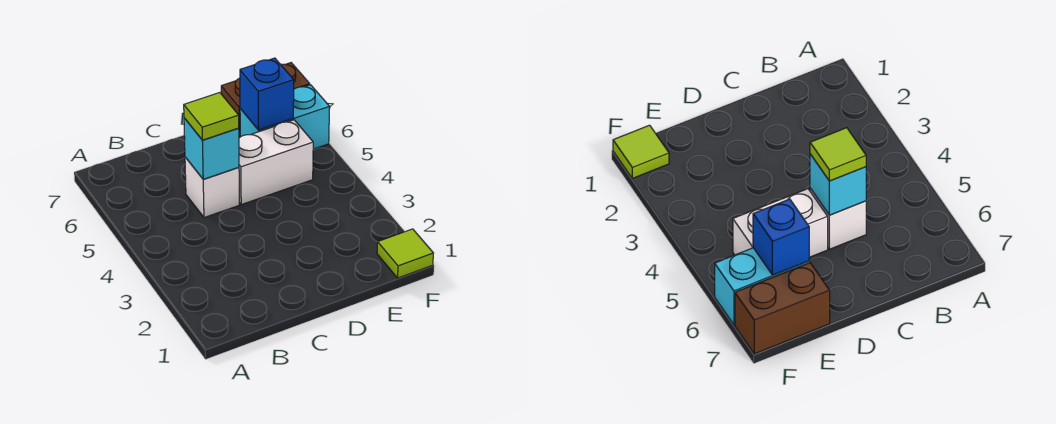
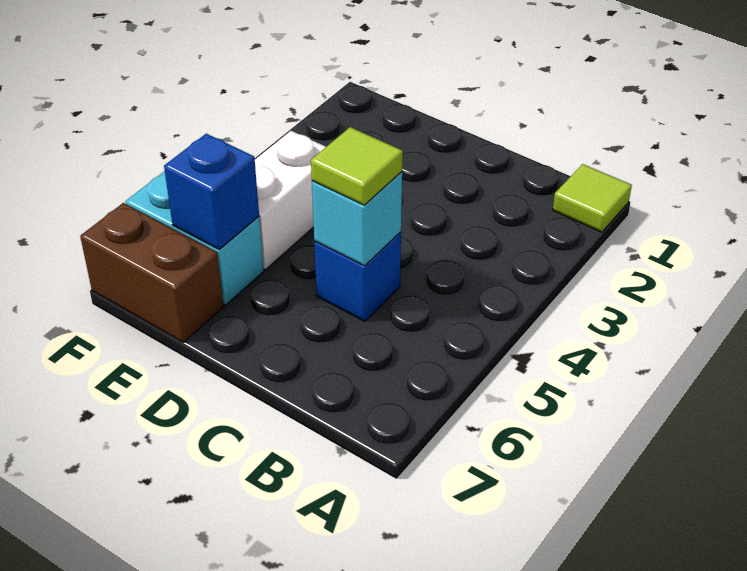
white 1x1 brick [185,157,239,218] -> blue 1x1 brick [314,232,401,321]
white 1x2 brick [239,120,313,205] -> white 1x2 brick turned to [255,131,326,270]
lime 1x1 tile [377,229,433,278] -> lime 1x1 tile moved to [553,164,632,232]

